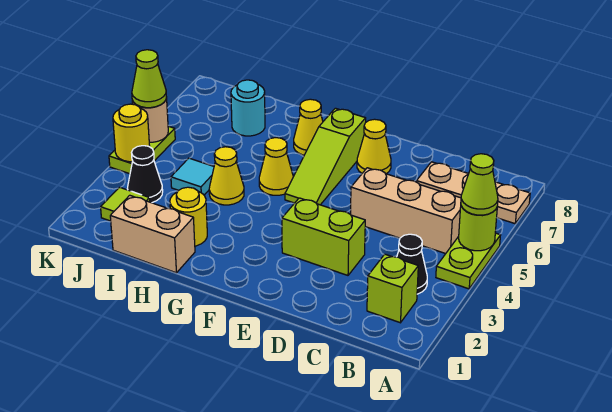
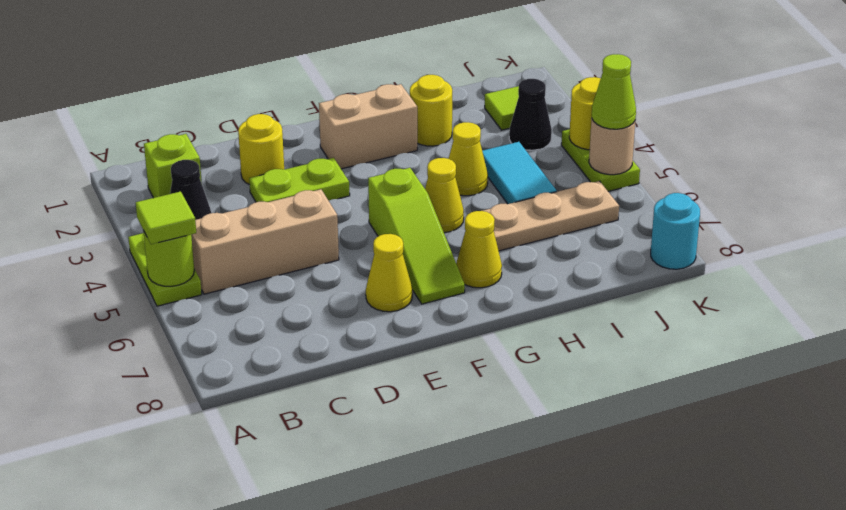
lime 1x1 cone [461,154,498,215] -> lime 1x1 tile [136,191,196,244]
tan 1x3 plate [417,162,530,224] -> tan 1x3 plate moved to [483,181,619,251]
none -> yellow 1x1 round brick [238,114,284,185]
lime 1x2 brick [282,198,365,275] -> lime 1x2 plate [249,158,350,202]
lime 1x3 slope [285,108,366,205] -> lime 1x3 slope turned to [368,168,465,304]
tan 1x2 brick [110,195,195,273] -> tan 1x2 brick moved to [319,84,417,169]
cyan 1x1 tile [171,158,214,195] -> cyan 1x2 tile [482,142,557,204]
cyan 1x1 round brick [231,80,265,136] -> cyan 1x1 round brick moved to [651,193,700,269]

